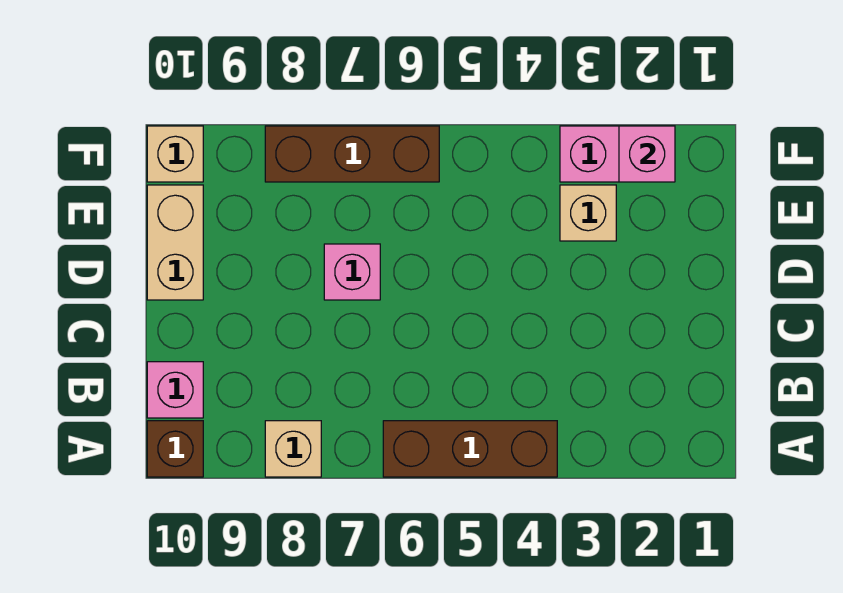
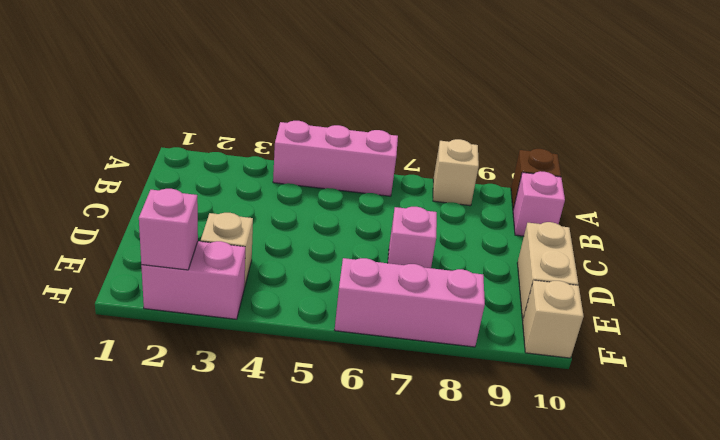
brown 1x3 brick [383,421,557,477] -> pink 1x3 brick [273,121,398,196]
brown 1x3 brick [265,126,439,182] -> pink 1x3 brick [335,258,485,347]

